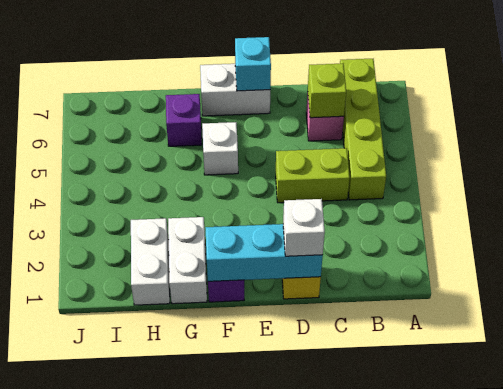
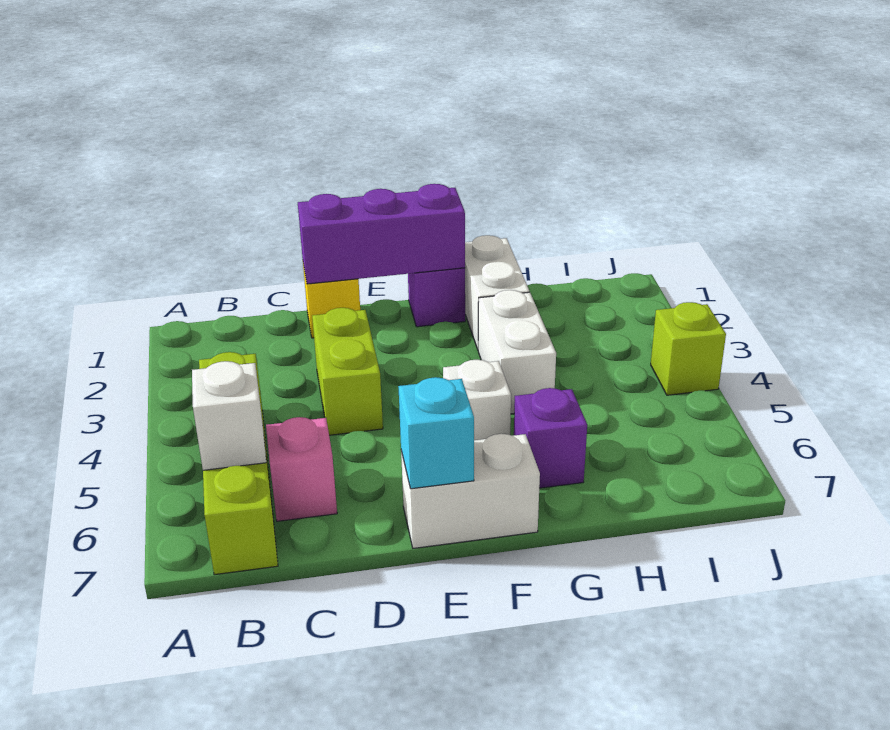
lime 1x2 brick [276,148,350,203] -> lime 1x2 brick turned to [312,308,383,435]
lime 1x1 brick [308,64,346,118] -> lime 1x1 brick moved to [651,302,726,395]
cyan 1x3 brick [206,224,323,281] -> purple 1x3 brick [298,184,465,284]
white 1x1 brick [283,199,325,256] -> white 1x1 brick moved to [192,361,266,470]
white 1x2 brick [131,218,170,305] -> white 1x2 brick moved to [478,290,556,414]

